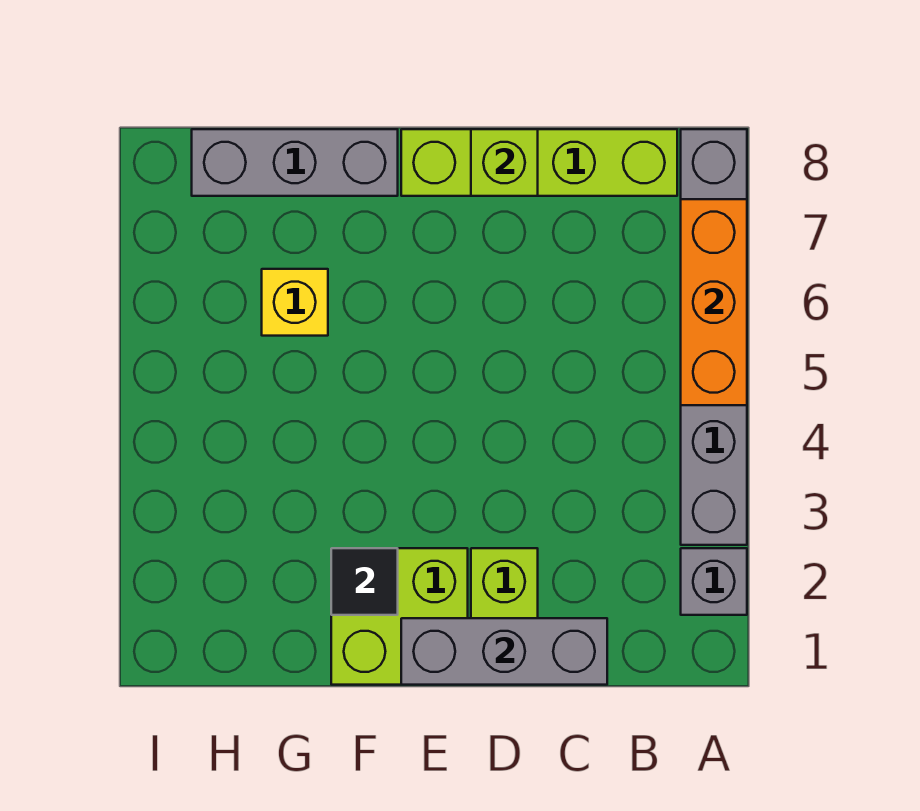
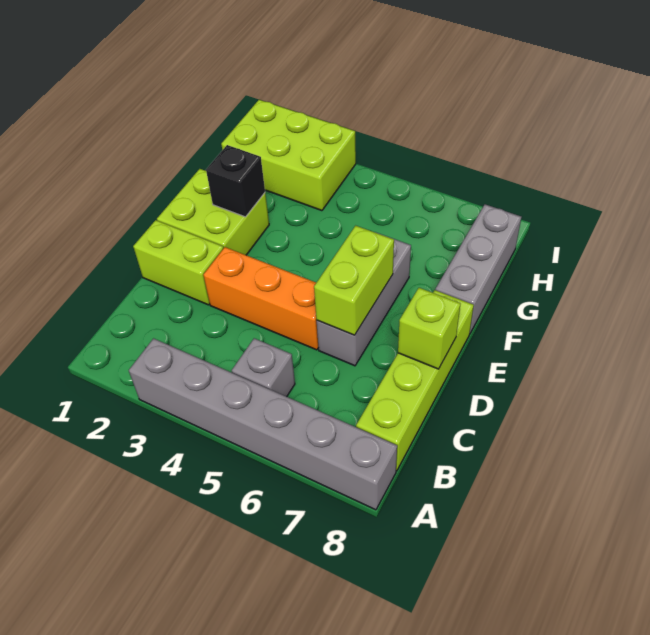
grey 1x1 brick [681,548,747,615] -> grey 1x1 brick moved to [232,338,295,397]
orange 1x3 brick [681,199,747,405] -> orange 1x3 brick moved to [204,247,319,350]
grey 1x3 brick [401,618,607,685] -> grey 1x3 brick moved to [317,232,411,366]
none -> lime 1x2 brick [314,226,394,335]
black 1x1 tile [331,548,398,615] -> black 1x1 brick [206,145,265,217]
yellow 1x1 brick [262,269,328,336] -> none
none -> lime 2x3 brick [221,100,356,211]

